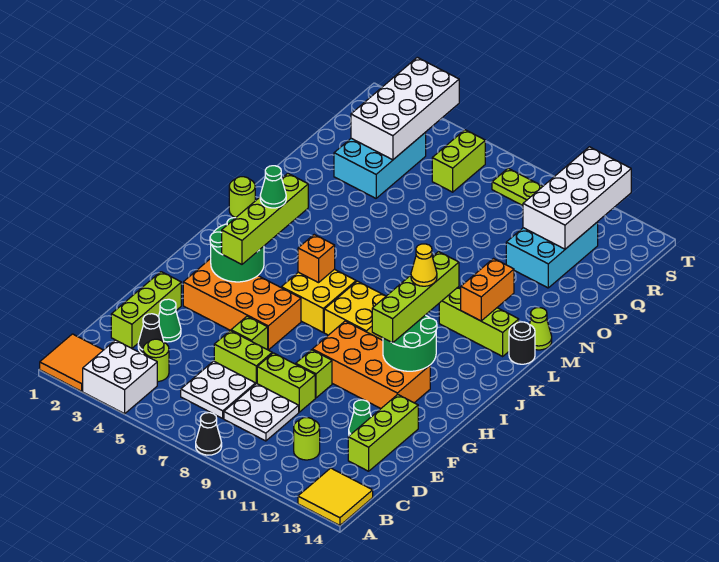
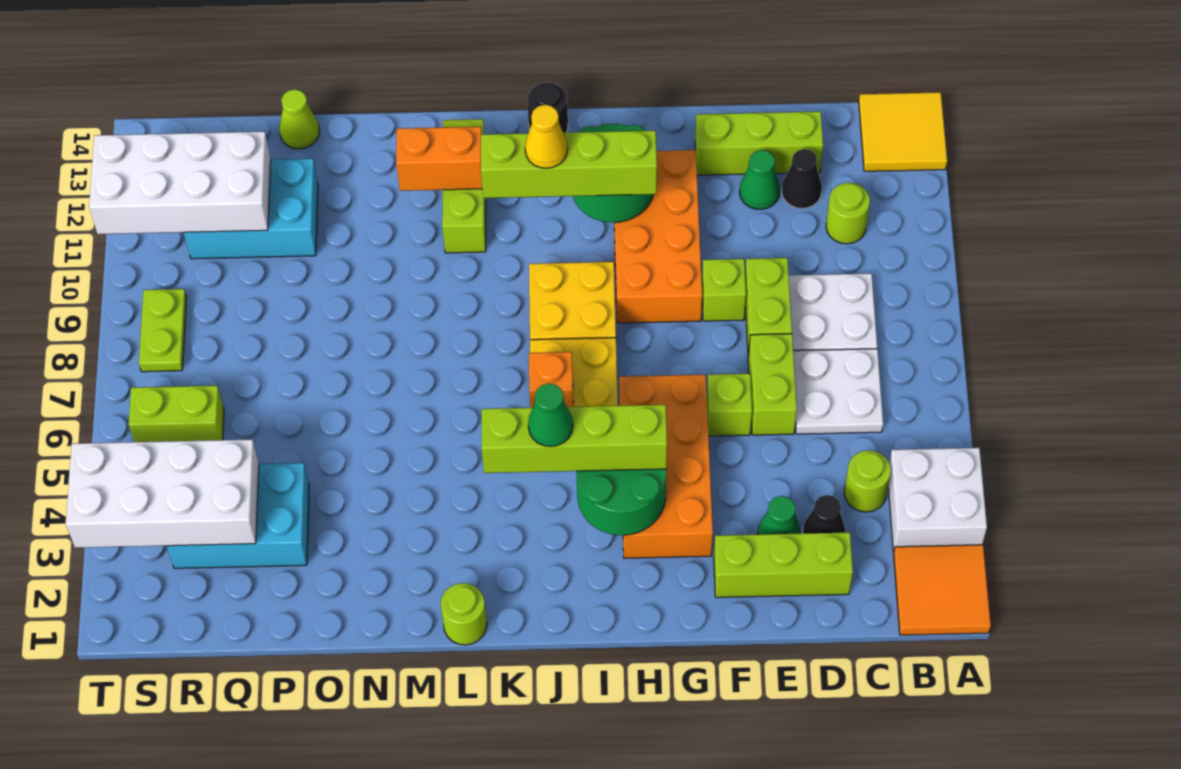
black 1x1 cone [196,413,222,455] -> black 1x1 cone moved to [782,149,822,209]
black 1x1 round brick [509,322,535,364] -> black 1x1 round brick moved to [527,83,568,133]
lime 1x1 cone [529,308,552,350] -> lime 1x1 cone moved to [279,89,319,149]

